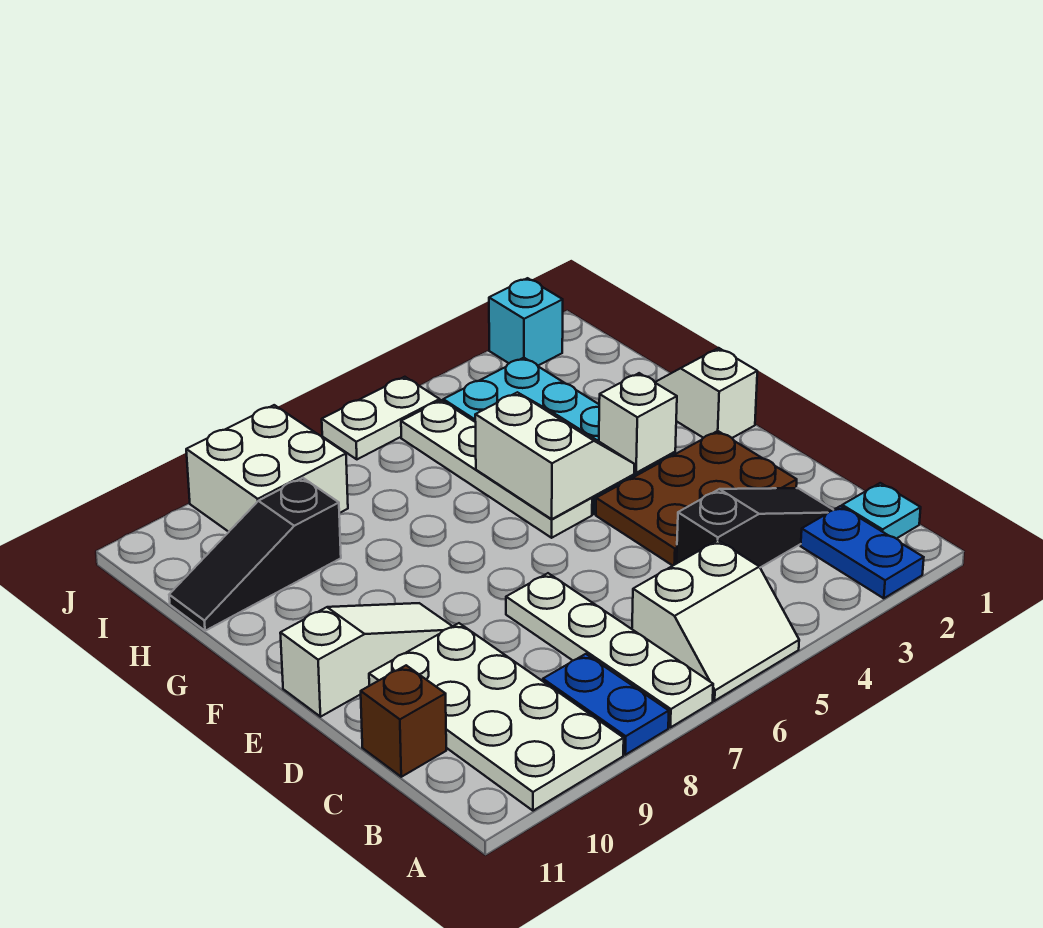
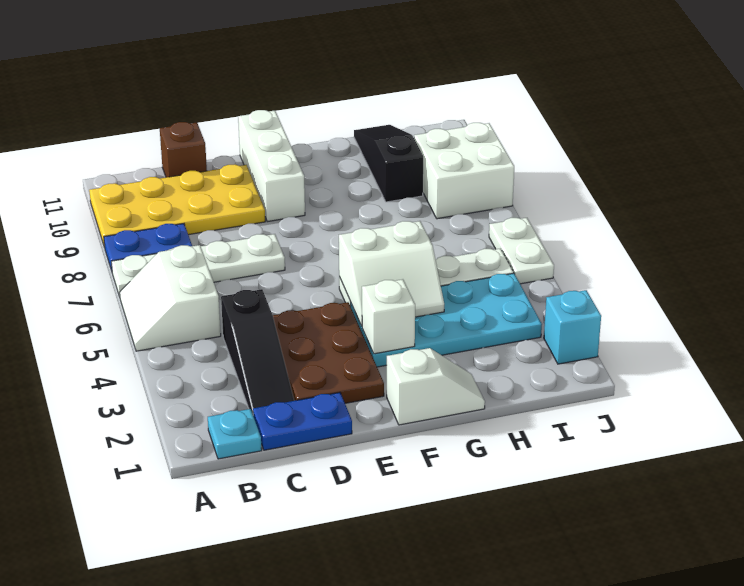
blue 1x2 plate [801,506,924,598] -> blue 1x2 plate moved to [253,393,352,450]
white 2x4 plate [369,623,624,811] -> yellow 2x4 plate [89,164,265,248]
white 1x3 slope [280,603,452,717] -> white 1x3 brick [238,110,305,222]

